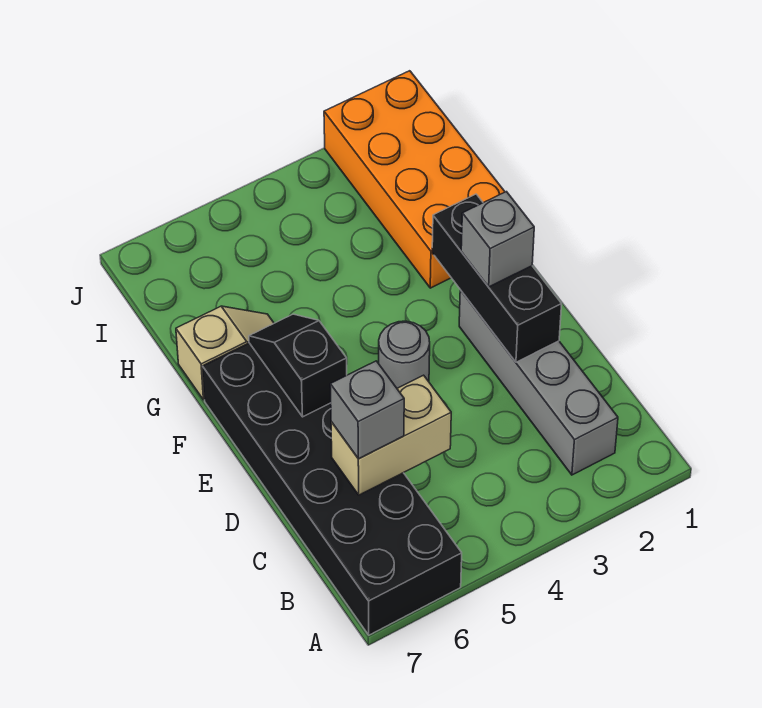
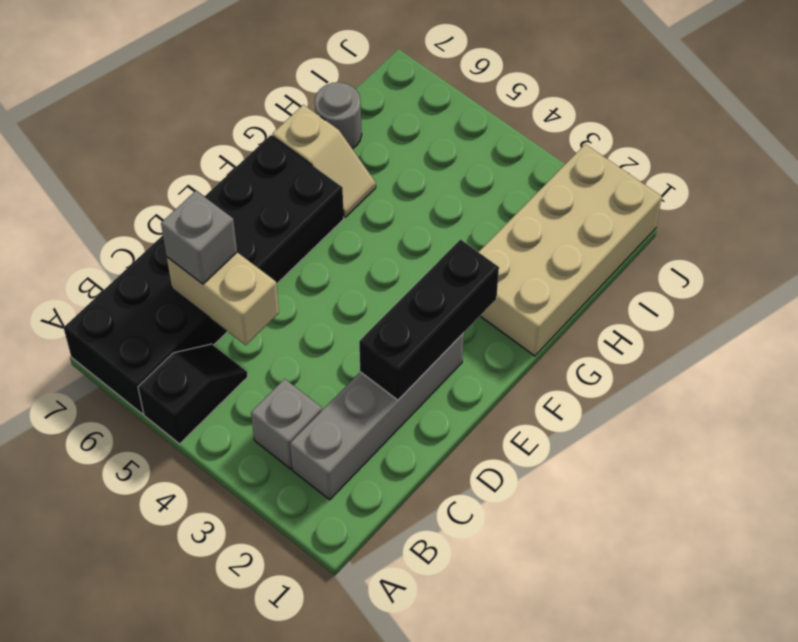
grey 1x1 brick [461,192,534,287] -> grey 1x1 brick moved to [251,379,322,469]
grey 1x1 round brick [379,321,430,388] -> grey 1x1 round brick moved to [315,82,362,149]
black 1x2 slope [249,314,347,417] -> black 1x2 slope moved to [138,344,248,444]
orange 2x4 brick [324,71,505,288] -> tan 2x4 brick [479,144,662,356]

